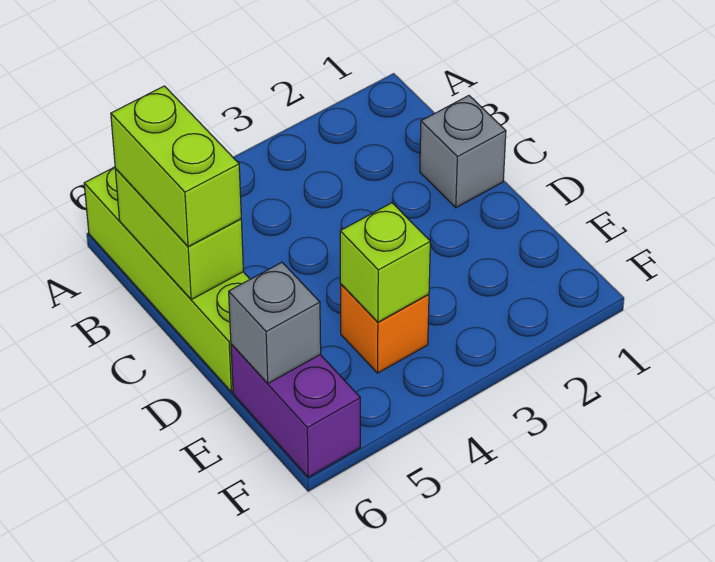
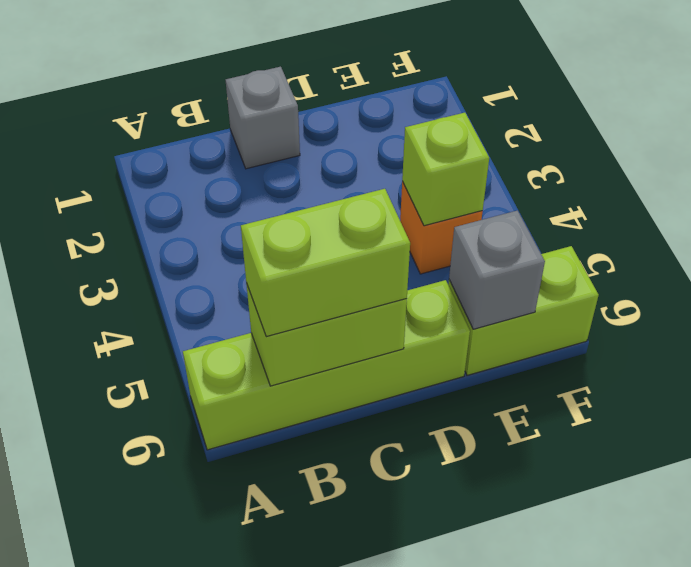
purple 1x2 brick [231,344,360,477] -> lime 1x2 brick [448,246,599,375]

